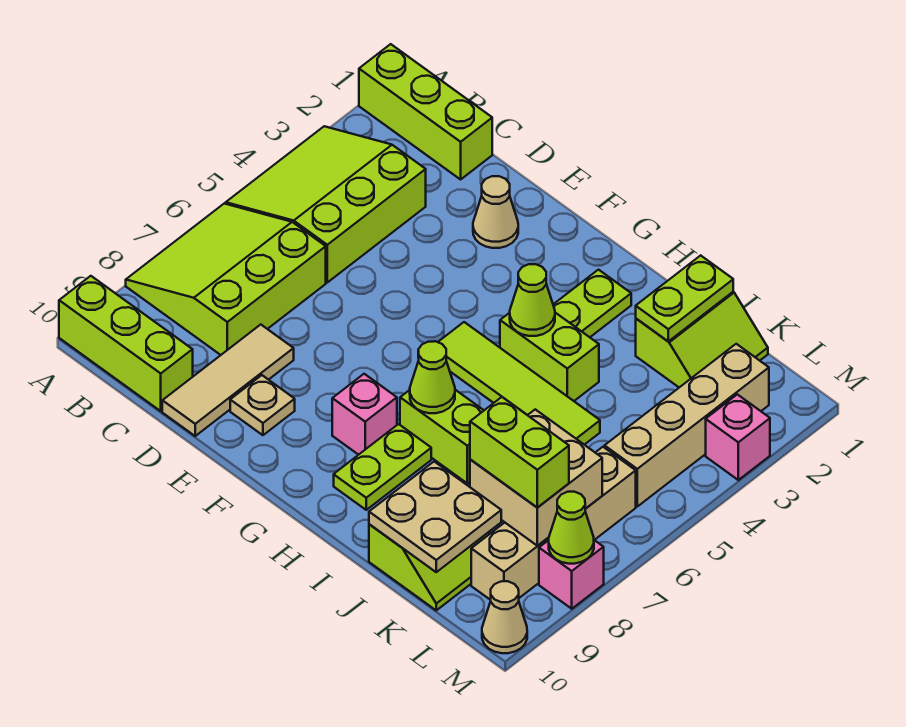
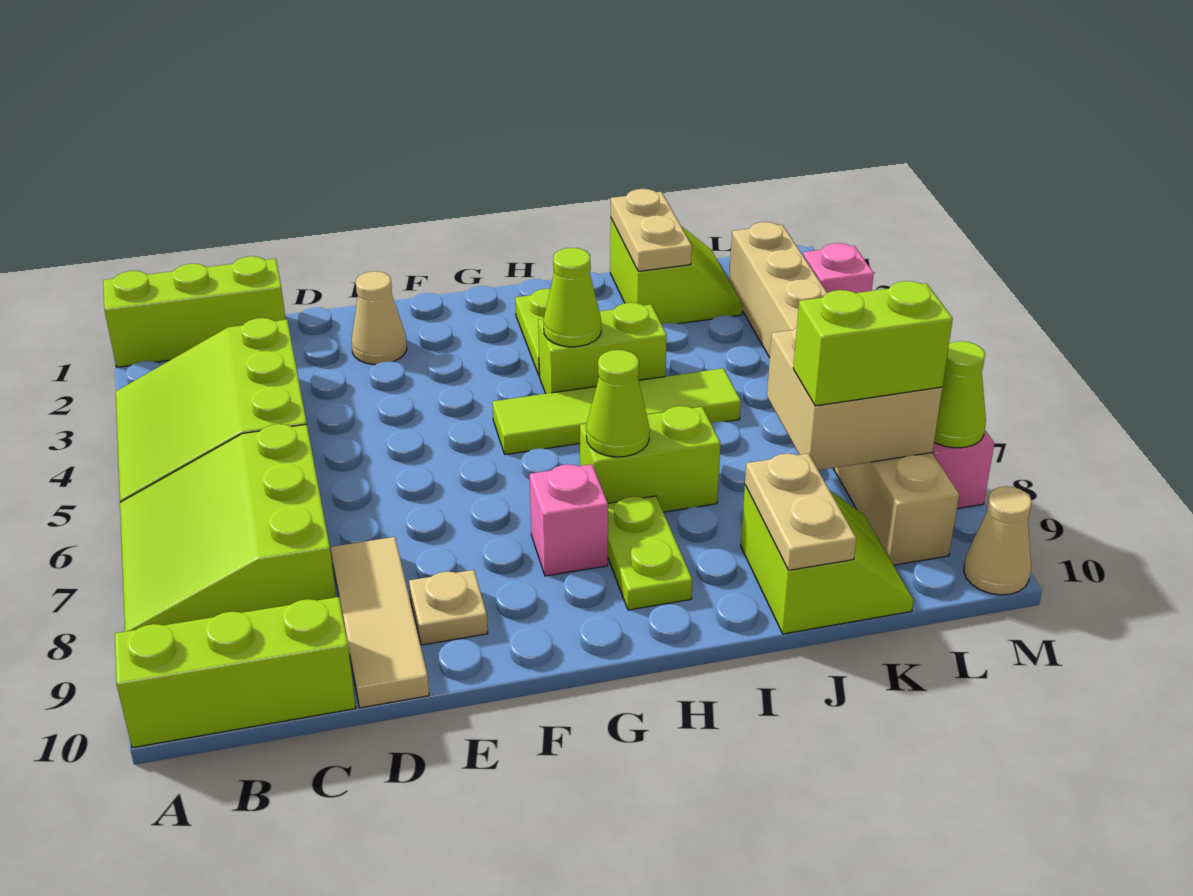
lime 1x2 plate [636,255,733,341] -> tan 1x2 plate [611,189,692,271]
tan 2x2 plate [369,462,501,572] -> tan 1x2 plate [745,453,856,570]

